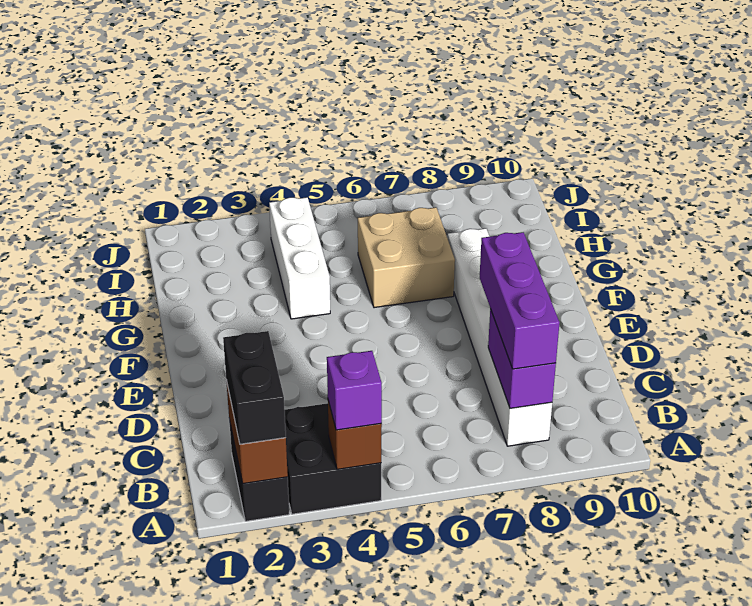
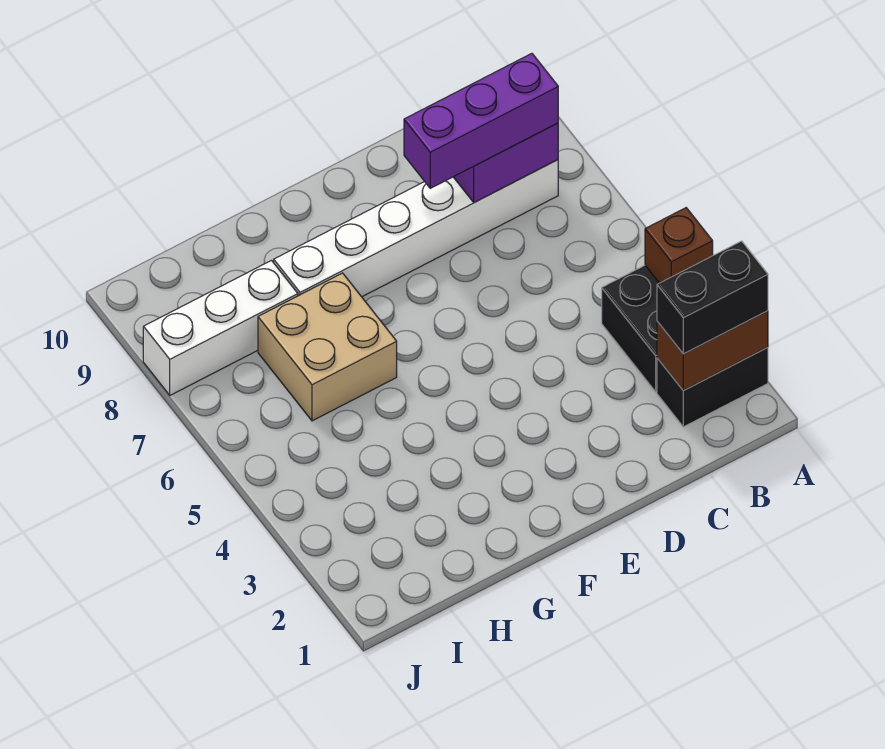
purple 1x1 brick [327,351,382,430] -> none
white 1x3 brick [269,197,330,319] -> white 1x3 brick moved to [143,260,298,395]

